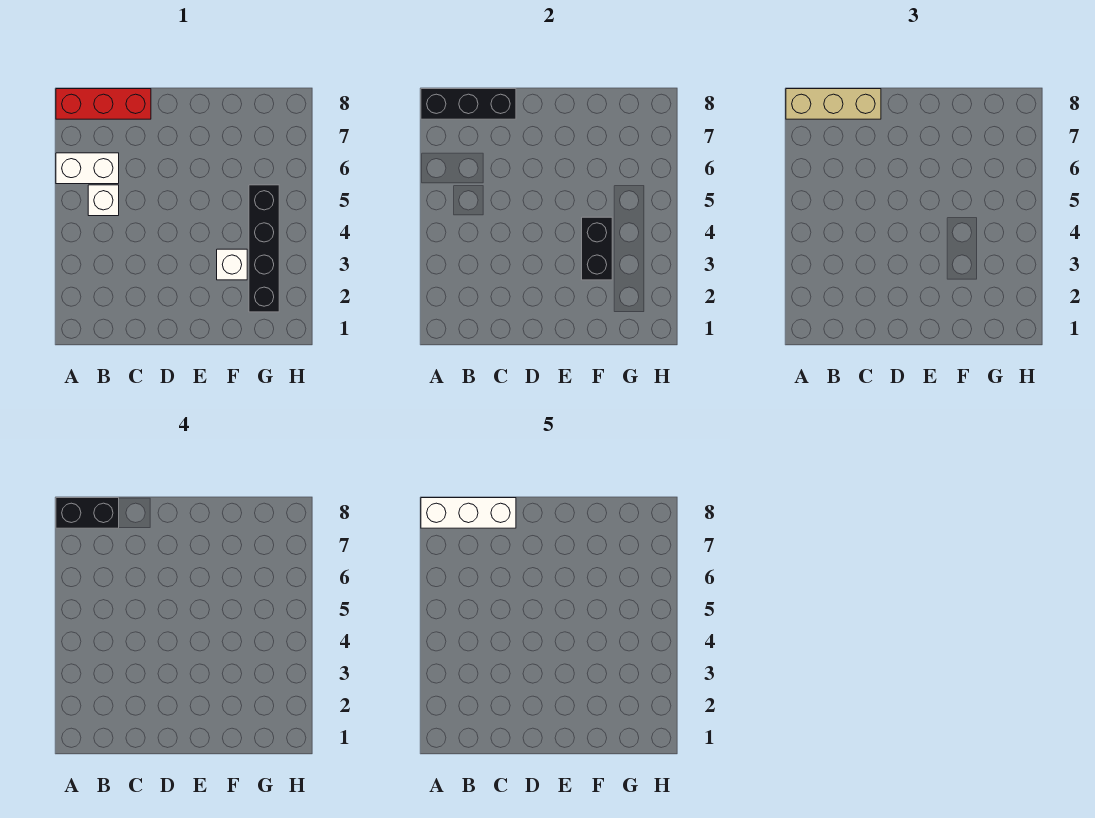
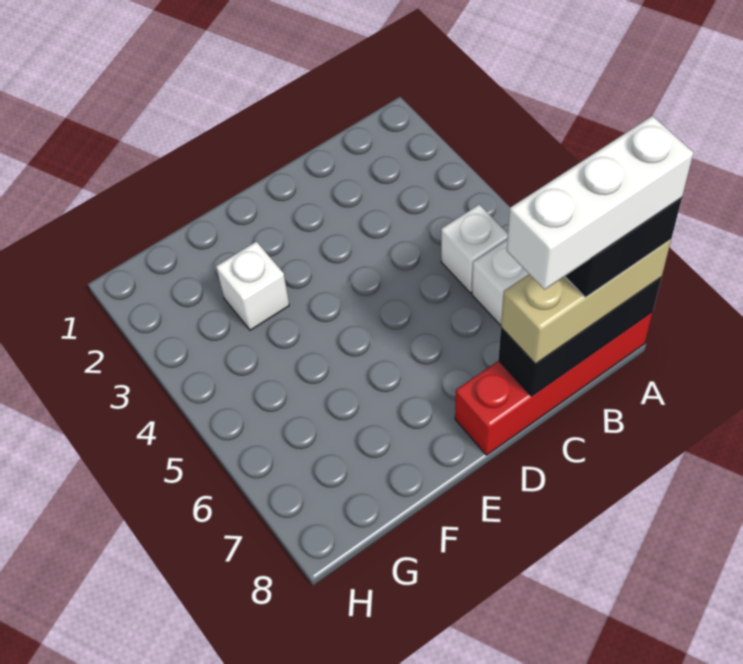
red 1x3 brick [56,89,151,119] -> red 1x4 brick [455,312,653,455]
black 1x2 brick [582,217,612,280] -> none
black 1x4 brick [249,185,279,312] -> none

